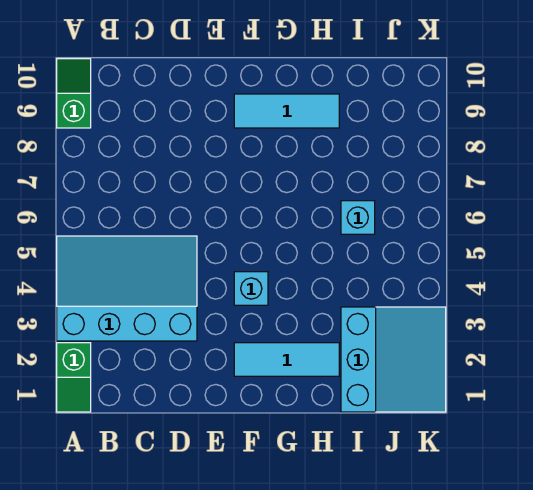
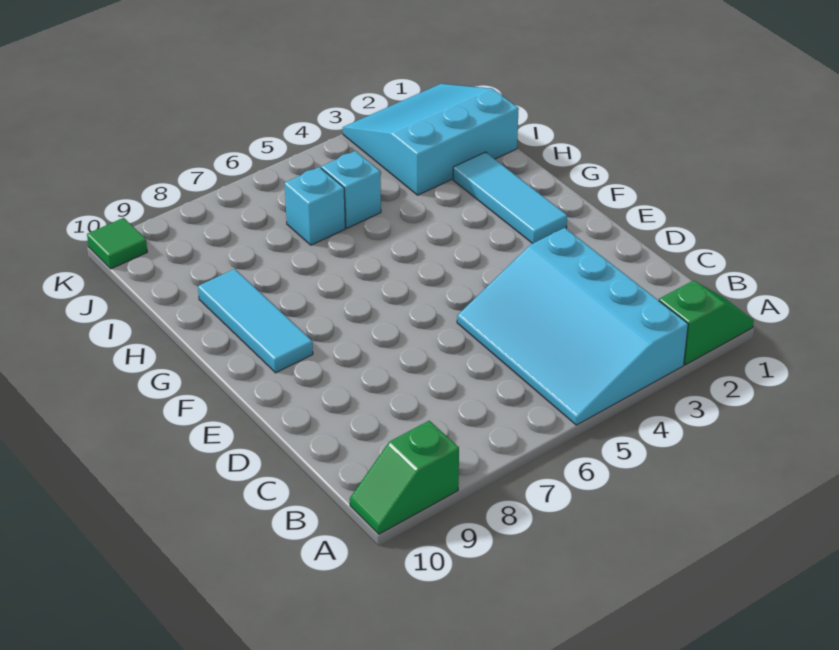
cyan 1x1 brick [234,272,268,305] -> cyan 1x1 brick moved to [321,151,381,228]
none -> green 1x1 tile [87,218,147,269]

